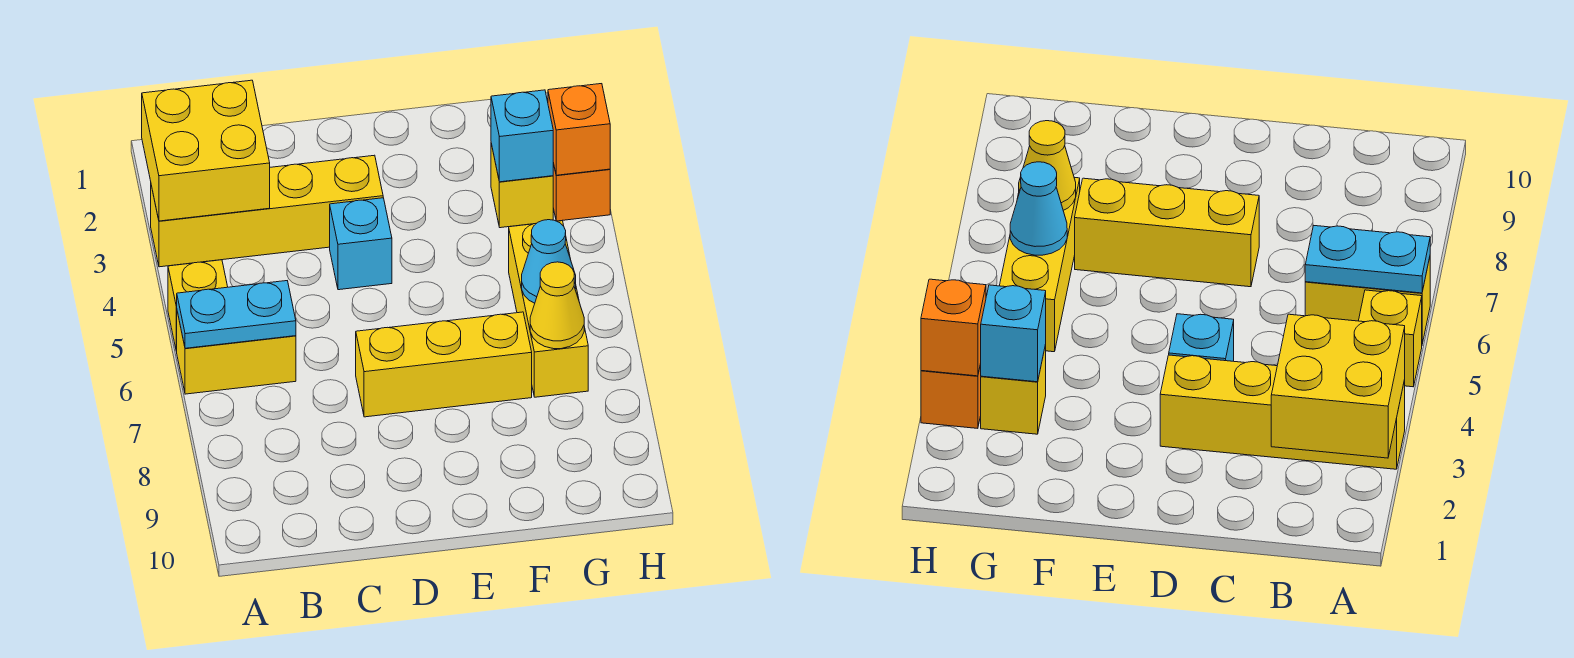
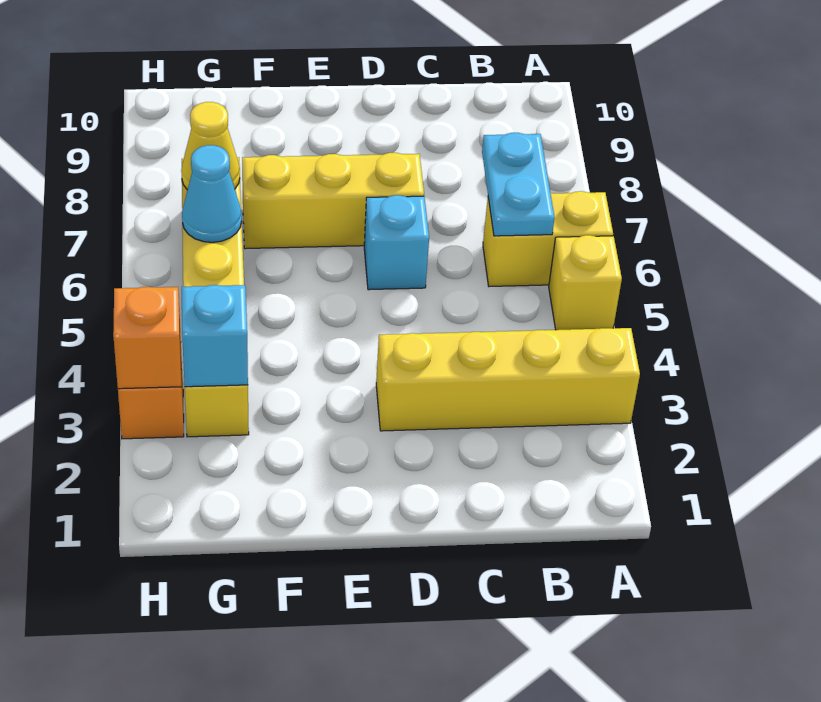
yellow 2x2 brick [142,80,270,221] -> none
cyan 1x2 plate [176,281,296,348] -> cyan 1x2 plate turned to [482,133,555,236]
cyan 1x1 brick [330,198,392,290] -> cyan 1x1 brick moved to [364,195,429,290]

